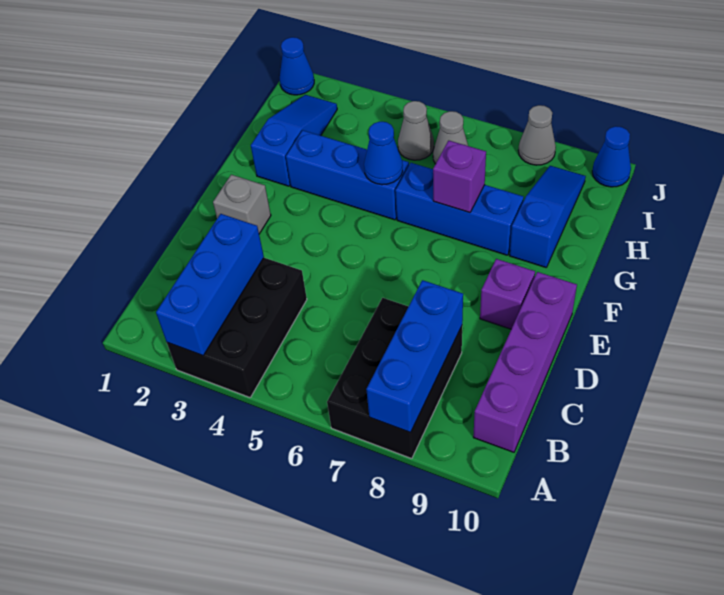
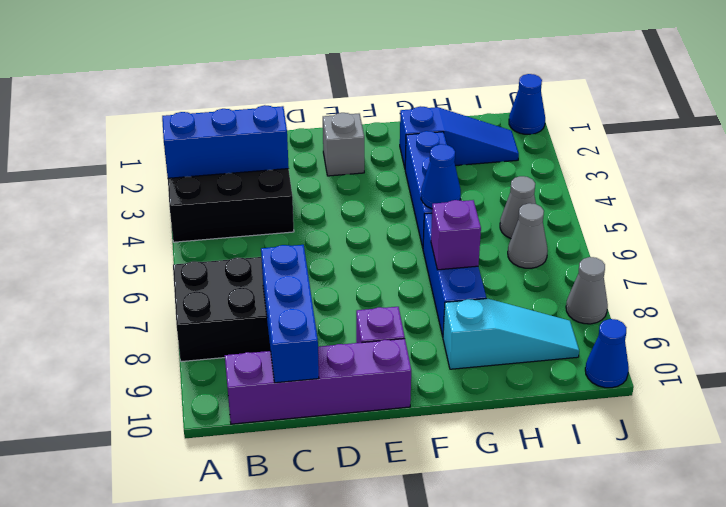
blue 1x3 brick [366,280,463,433] -> blue 1x3 brick turned to [261,245,319,383]
blue 1x3 slope [509,166,586,267] -> cyan 1x3 slope [443,299,579,369]

